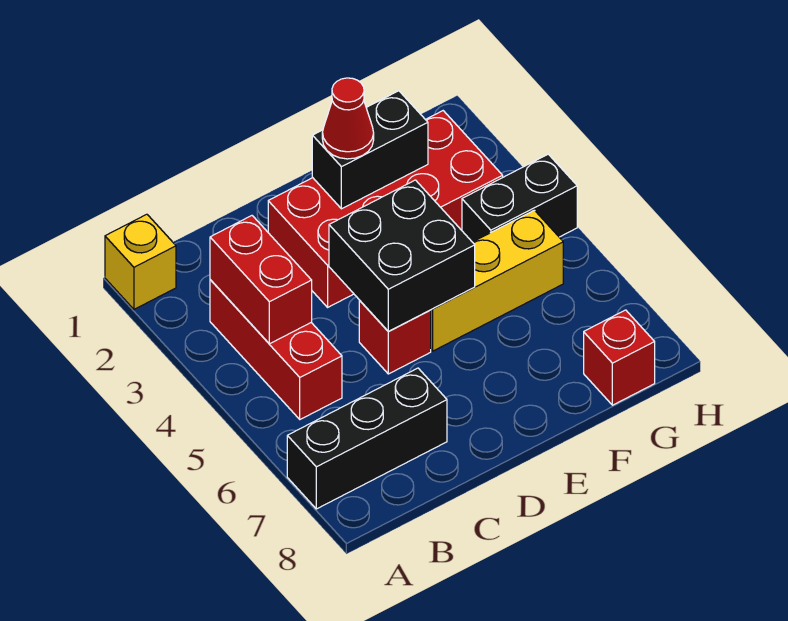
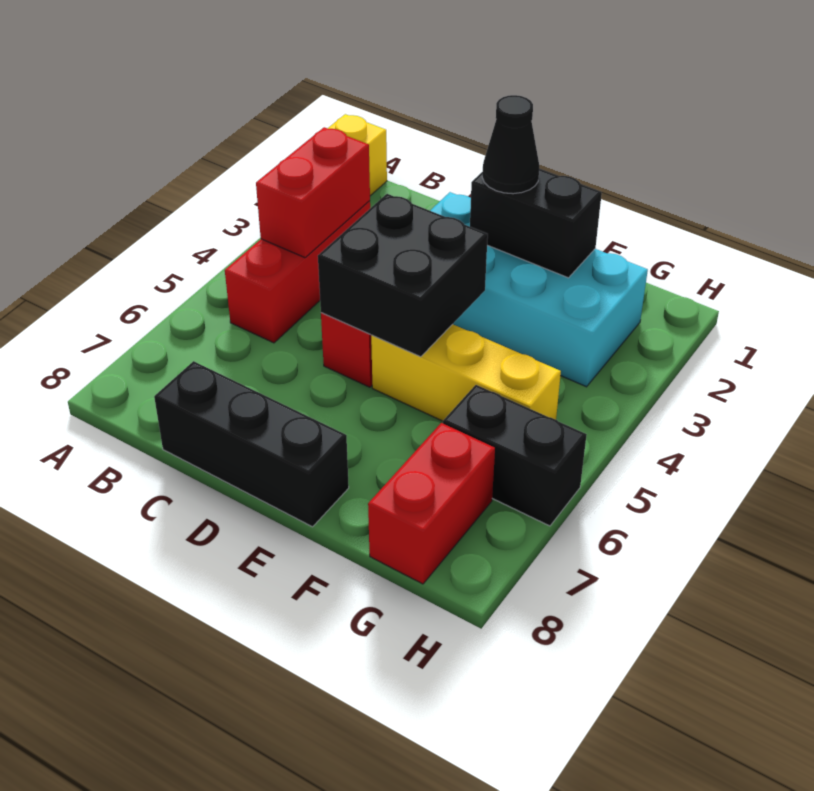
black 1x3 brick [287,368,447,509] -> black 1x3 brick moved to [154,361,349,527]
red 2x4 brick [268,111,503,307] -> cyan 2x4 brick [430,192,648,387]
red 1x1 cone [322,78,374,159] -> black 1x1 cone [482,95,540,194]
black 1x2 brick [462,154,577,242] -> black 1x2 brick moved to [443,385,587,526]
red 1x1 brick [584,310,655,405] -> red 1x2 brick [368,423,495,584]

